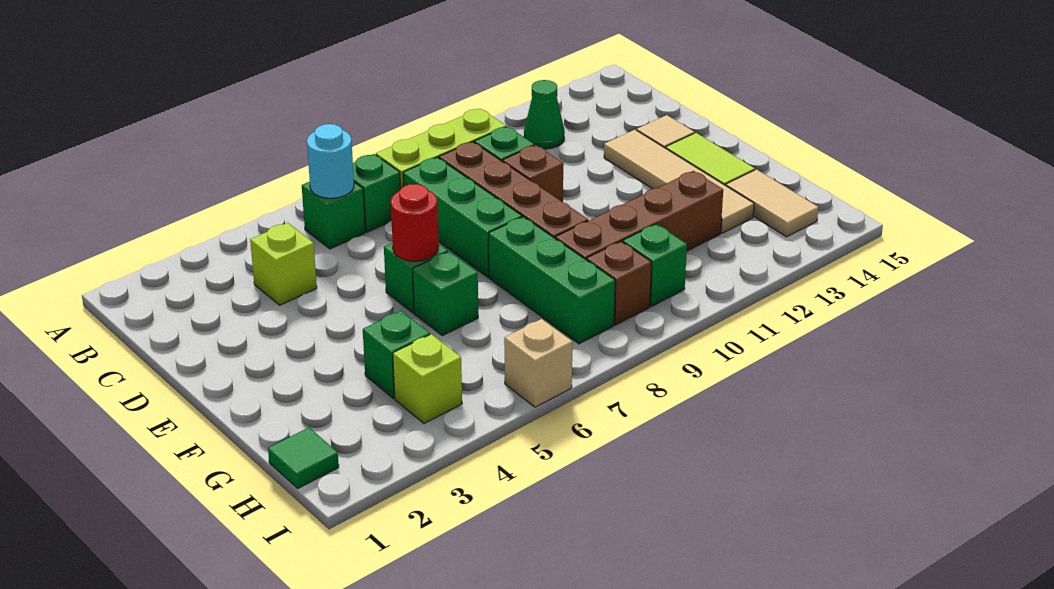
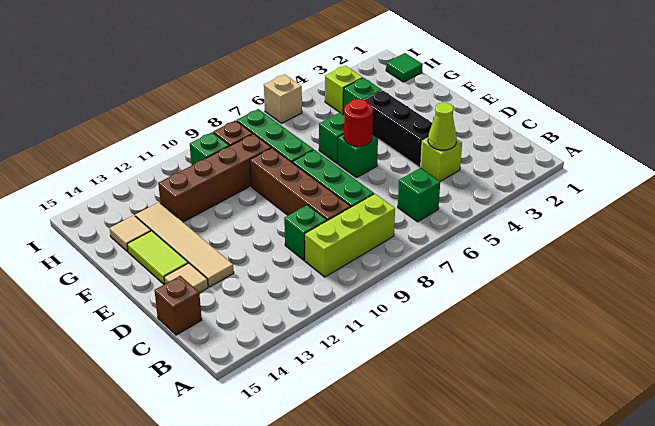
cyan 1x1 round brick [307,124,354,198] -> none
green 1x1 brick [353,154,401,232] -> none
green 1x1 cone [524,80,565,149] -> none
none -> lime 1x1 cone [428,103,457,150]
none -> black 1x3 brick [365,90,432,167]
brown 1x1 brick [503,145,563,202] -> brown 1x1 brick moved to [154,276,202,335]
tan 1x2 tile [726,169,819,237] -> tan 1x1 tile [109,215,151,252]

